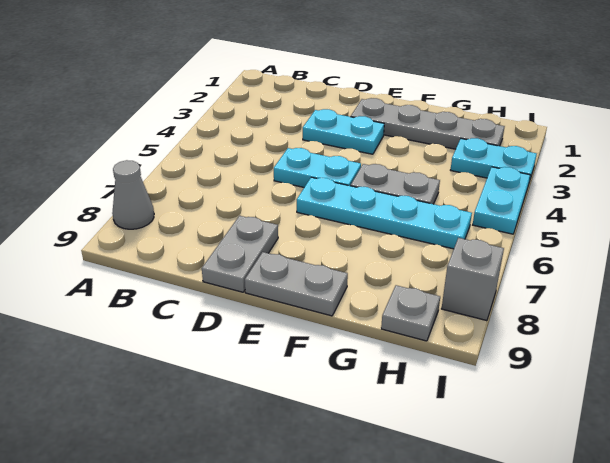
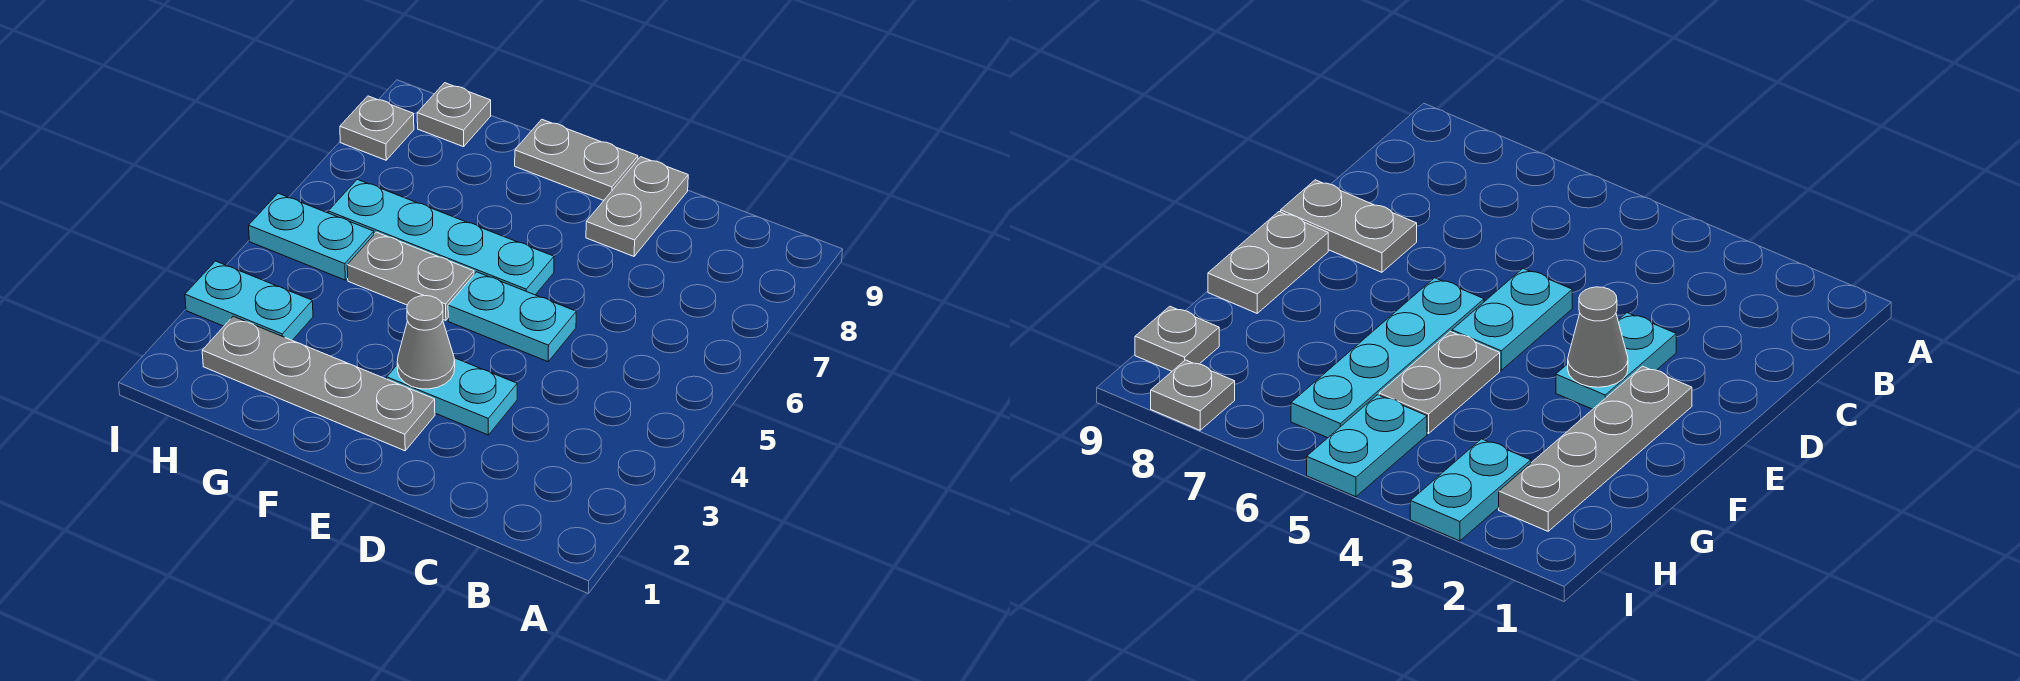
grey 1x1 cone [112,160,154,229] -> grey 1x1 cone moved to [397,296,455,389]
cyan 1x2 plate [473,167,530,234] -> cyan 1x2 plate turned to [249,193,374,280]
grey 1x1 brick [442,238,504,321] -> grey 1x1 plate [340,96,414,160]

